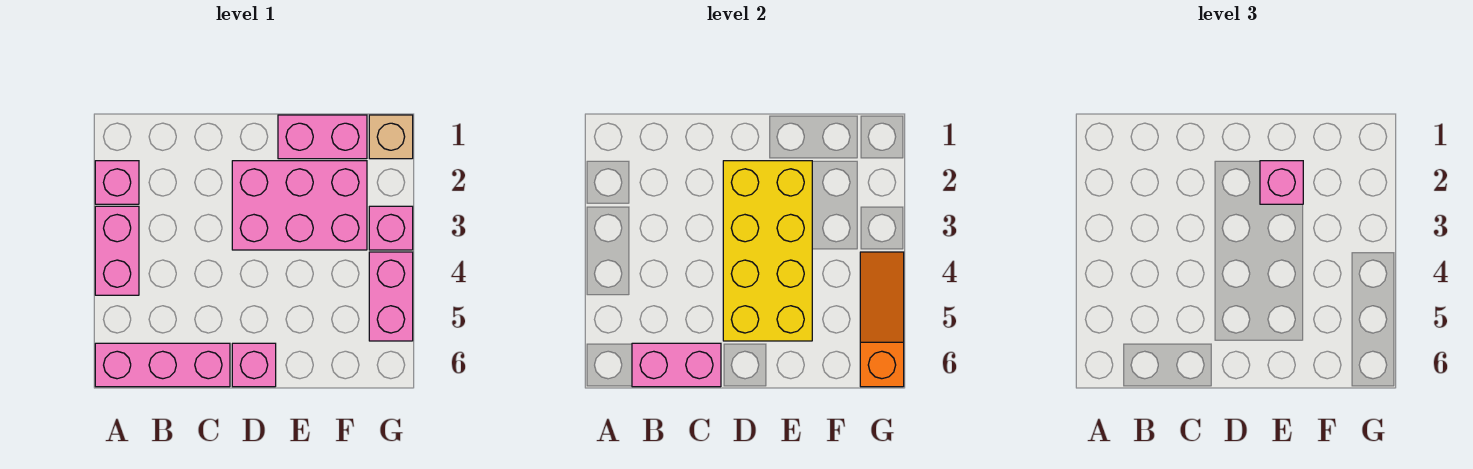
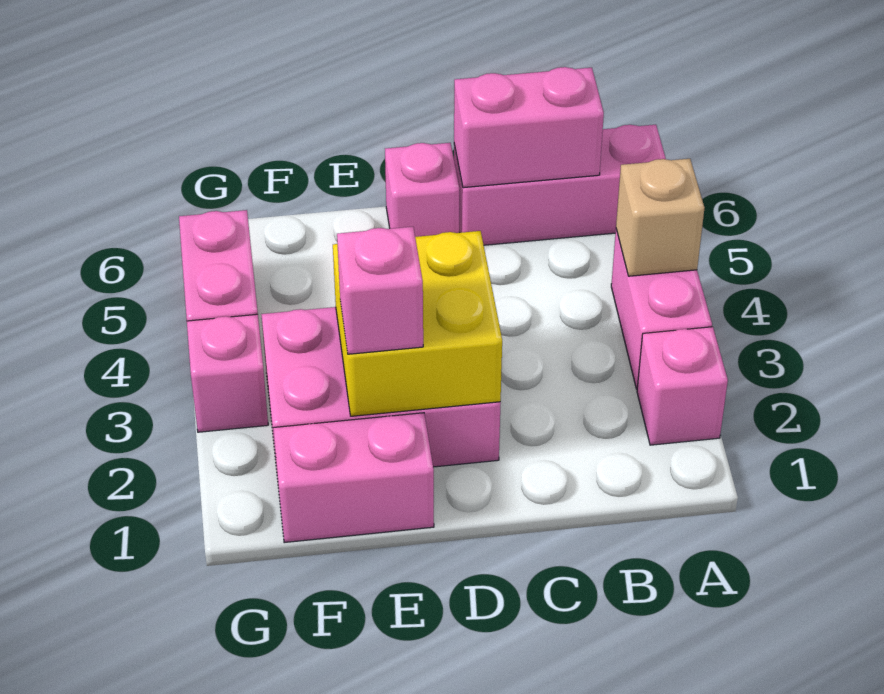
yellow 2x4 brick [723,161,812,341] -> yellow 2x2 brick [333,231,502,416]
tan 1x1 brick [369,115,413,159] -> tan 1x1 brick moved to [616,159,704,276]
orange 1x3 slope [860,252,904,387] -> none

